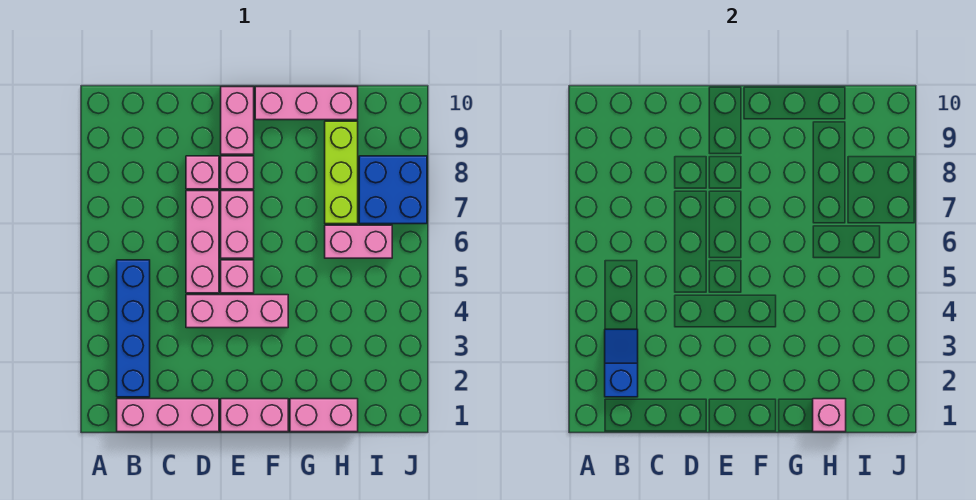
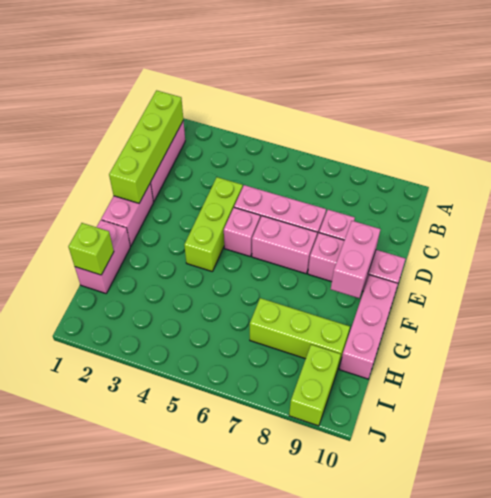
none -> lime 1x4 brick [109,90,183,203]
blue 1x4 brick [117,260,150,397] -> none
blue 1x2 slope [605,329,638,397] -> none
pink 1x3 brick [186,295,288,328] -> lime 1x3 brick [184,177,243,272]
pink 1x1 brick [813,399,846,432] -> lime 1x1 brick [68,223,114,275]
pink 1x2 brick [325,225,392,258] -> pink 1x2 brick moved to [331,221,381,298]
blue 2x2 brick [359,156,427,224] -> none
none -> lime 1x2 brick [289,345,341,426]

